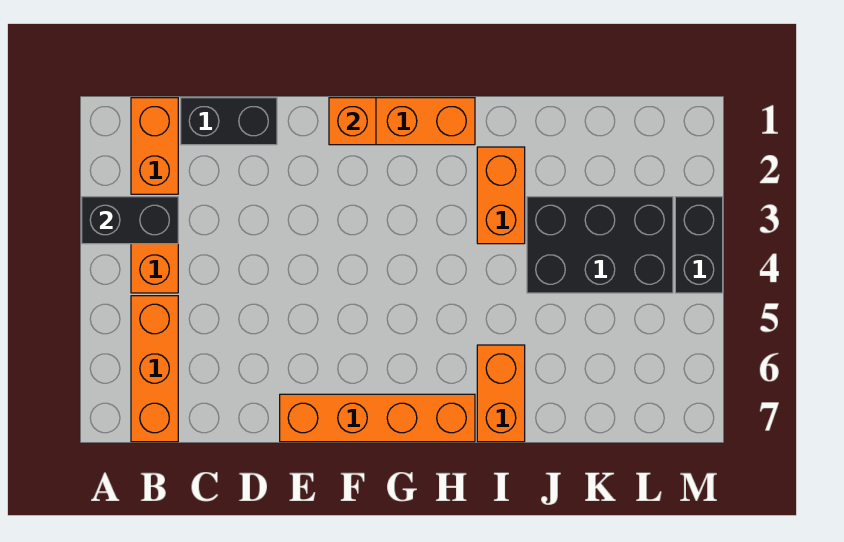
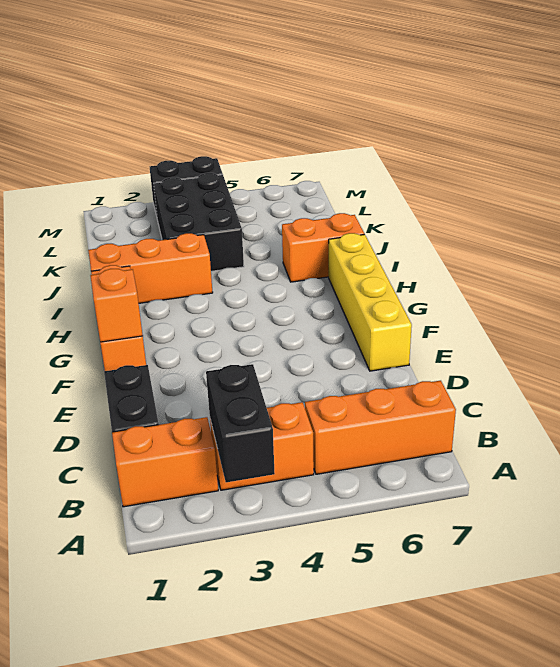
orange 1x4 brick [280,394,475,442] -> yellow 1x4 brick [329,233,412,371]
orange 1x2 brick [477,147,525,244] -> orange 1x3 brick [88,233,213,303]

